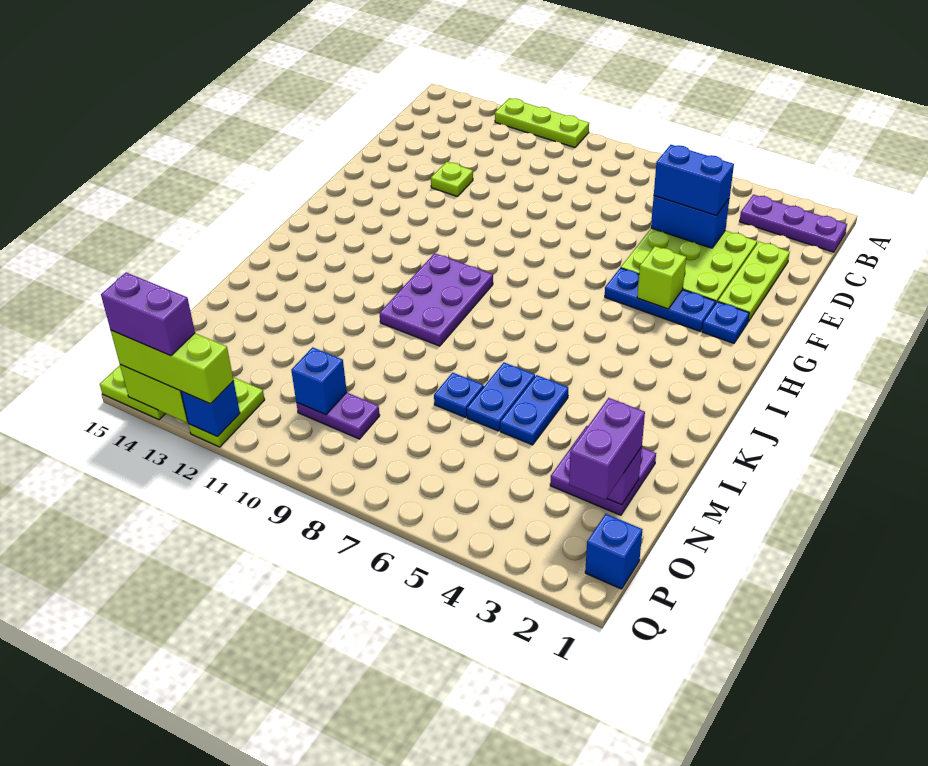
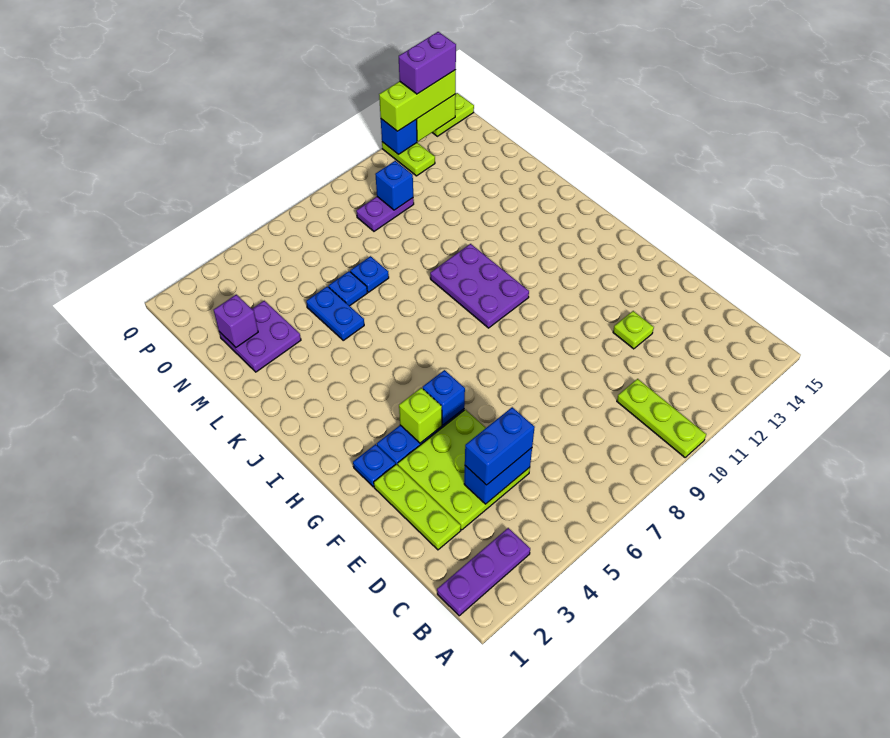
lime 1x3 plate [495,98,589,148] -> lime 1x3 plate turned to [617,379,706,457]
blue 1x2 plate [467,363,535,431] -> blue 1x1 plate [328,271,367,306]
purple 1x2 brick [569,398,645,500] -> none
blue 1x1 brick [585,514,642,589] -> blue 1x1 brick moved to [423,370,465,425]

